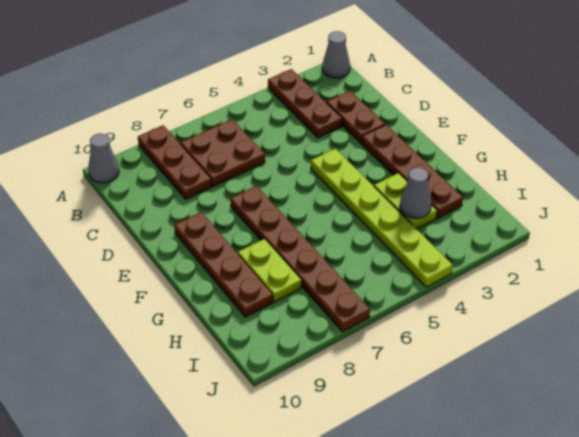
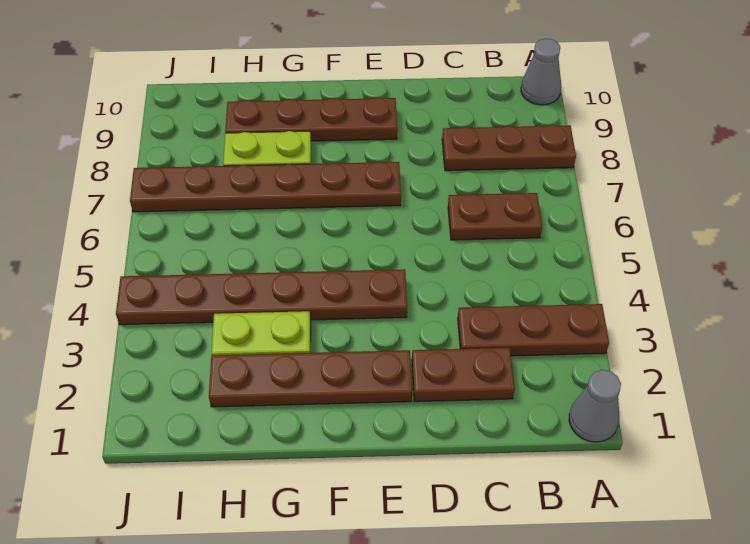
brown 2x2 plate [180,119,265,187] -> brown 1x2 plate [448,193,542,240]
lime 1x6 plate [311,149,453,287] -> brown 1x6 plate [116,269,407,325]
grey 1x1 cone [400,167,431,218] -> none

